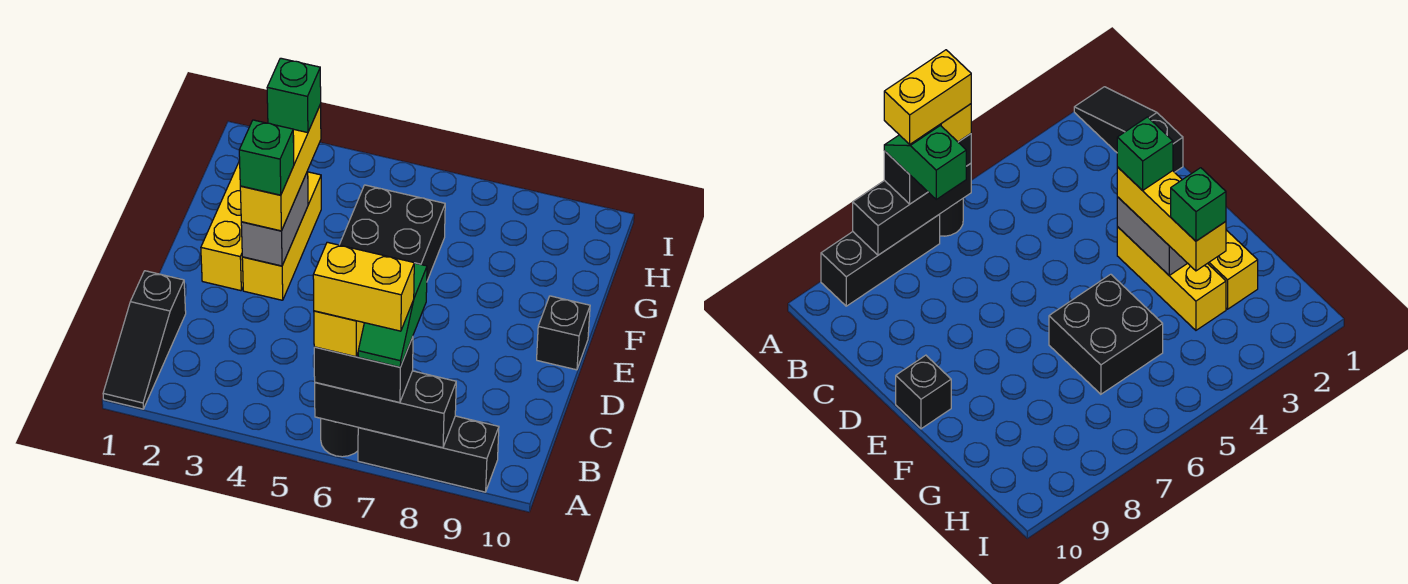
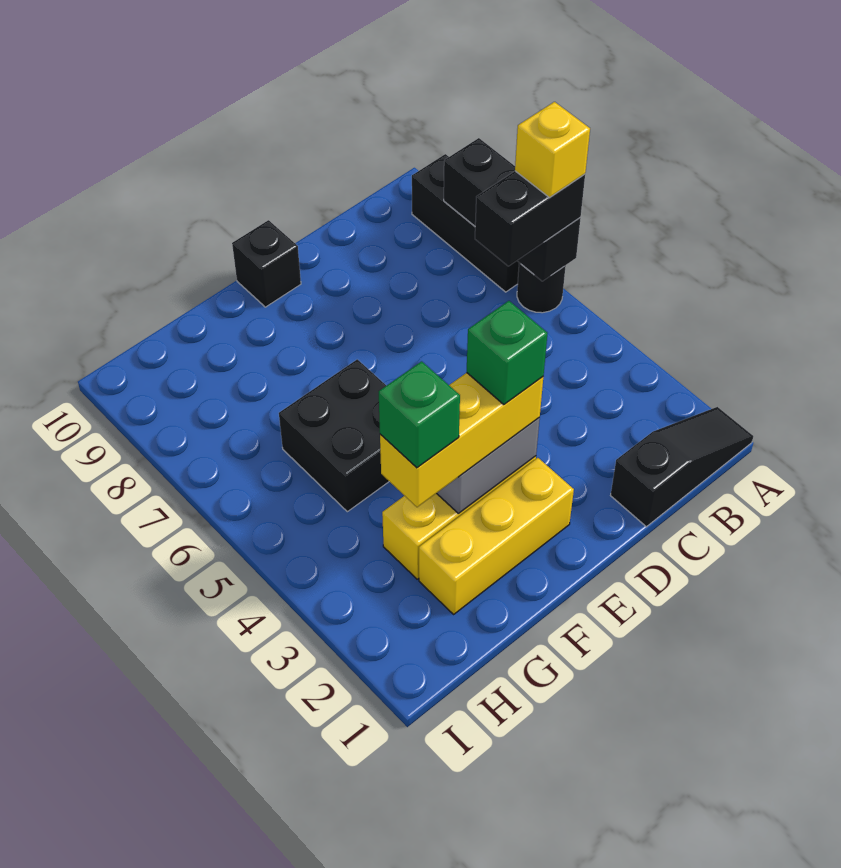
black 1x2 brick [314,337,413,403] -> black 1x2 brick turned to [475,171,585,266]
yellow 1x2 brick [313,242,414,331] -> none
green 1x2 slope [358,263,427,367] -> none

